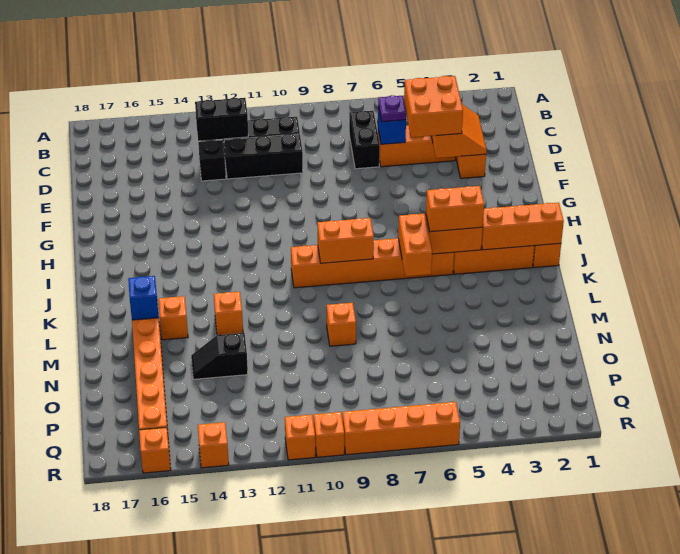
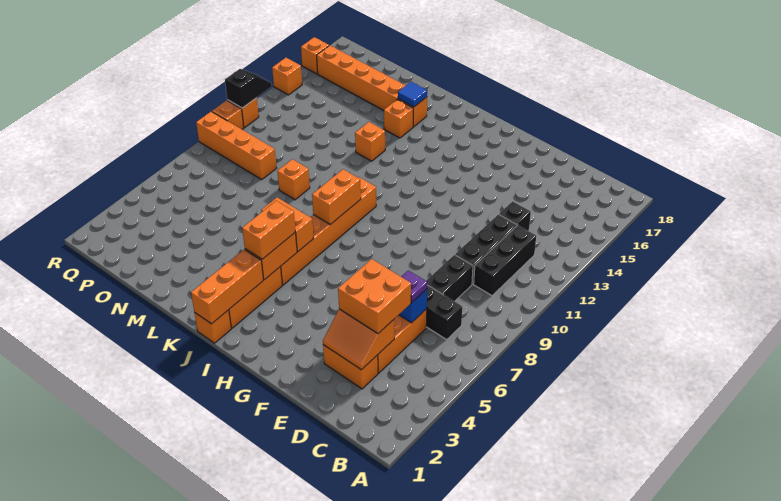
black 1x2 brick [195,98,248,141] -> black 1x2 brick moved to [426,255,473,301]
blue 1x1 brick [128,276,159,320] -> blue 1x1 tile [398,82,427,107]
black 1x2 slope [191,333,248,379] -> black 1x2 slope moved to [225,69,272,108]
orange 1x4 brick [343,402,460,455] -> orange 1x4 brick turned to [196,112,276,180]

